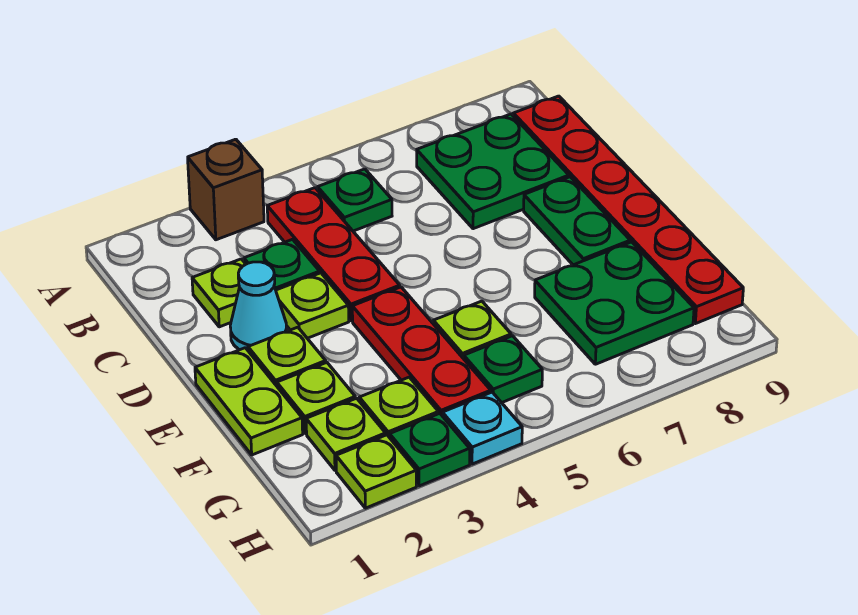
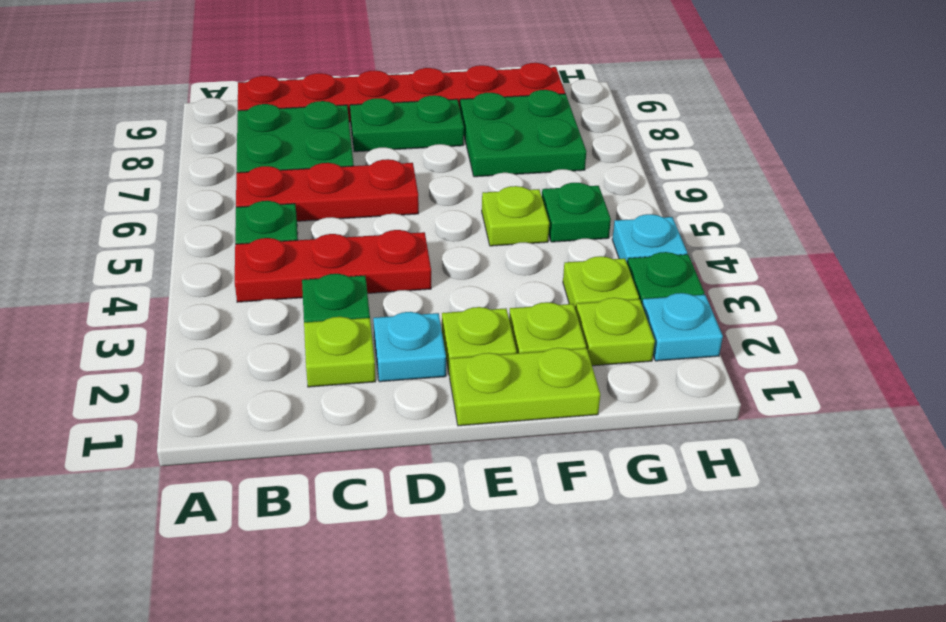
brown 1x1 brick [188,139,264,240] -> none
cyan 1x1 cone [230,262,287,350] -> cyan 1x1 plate [373,312,446,382]
lime 1x1 plate [276,273,349,338] -> none
red 1x3 plate [352,287,491,415] -> red 1x3 plate moved to [236,159,419,221]
lime 1x1 plate [336,435,416,508] -> cyan 1x1 plate [642,293,723,361]

